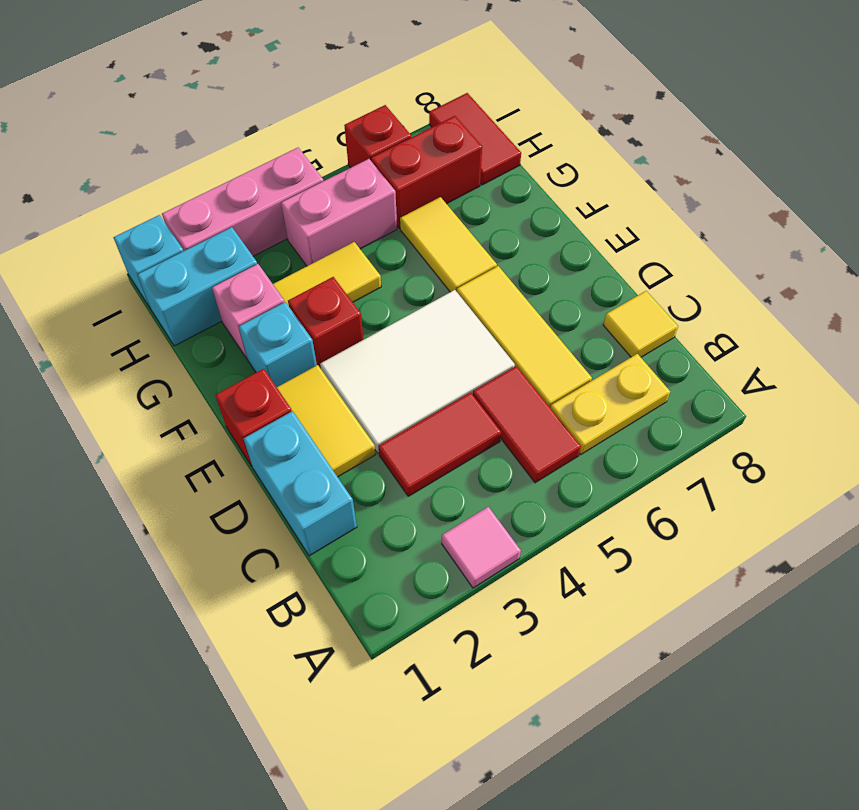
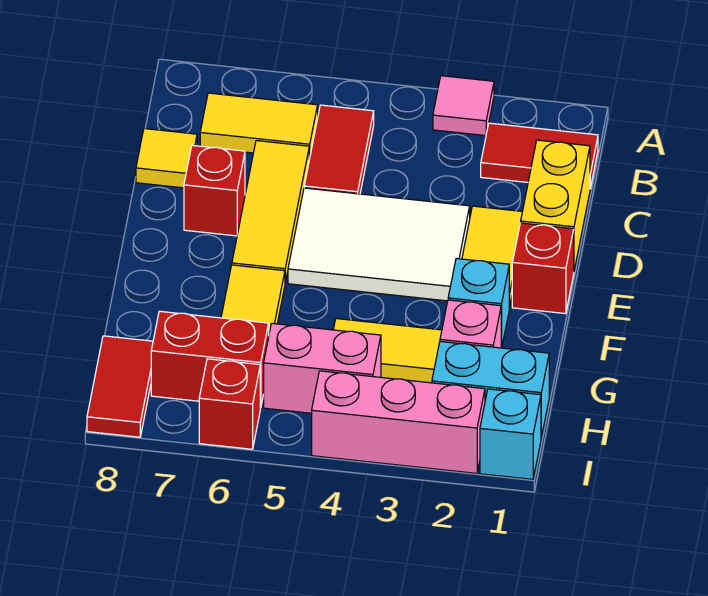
yellow 1x2 plate [551,354,670,454] -> yellow 1x2 tile [200,93,318,159]
cyan 1x2 brick [244,411,357,556] -> yellow 1x2 brick [521,140,590,270]
red 1x2 tile [378,392,501,496] -> red 1x2 tile moved to [481,123,598,188]
red 1x1 brick [288,277,363,369] -> red 1x1 brick moved to [184,145,245,236]

